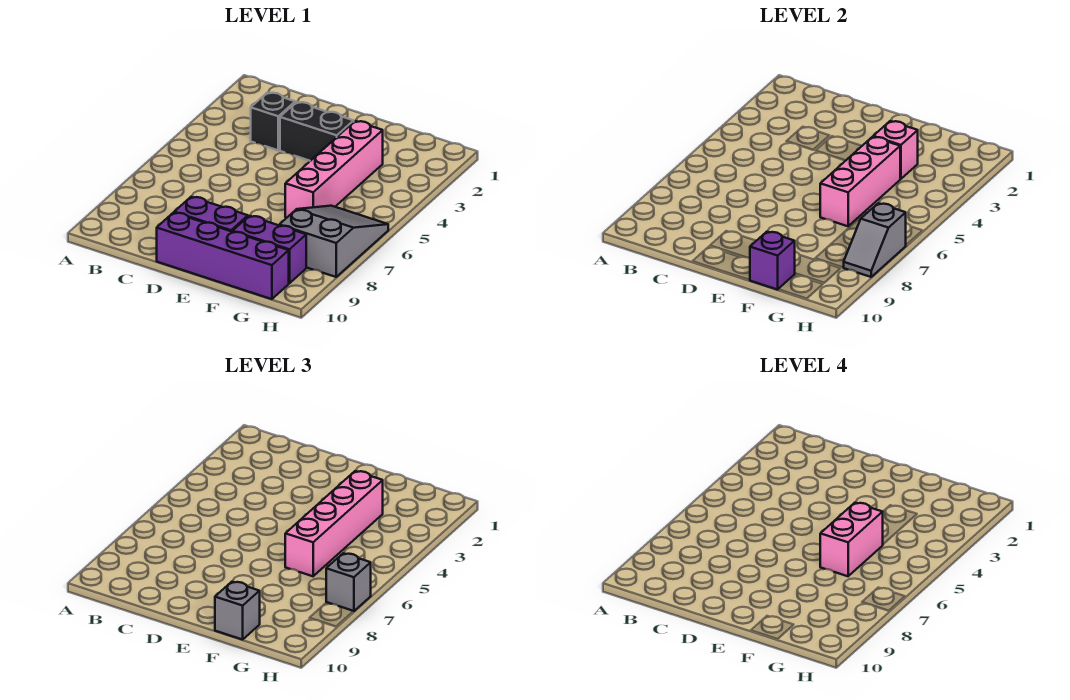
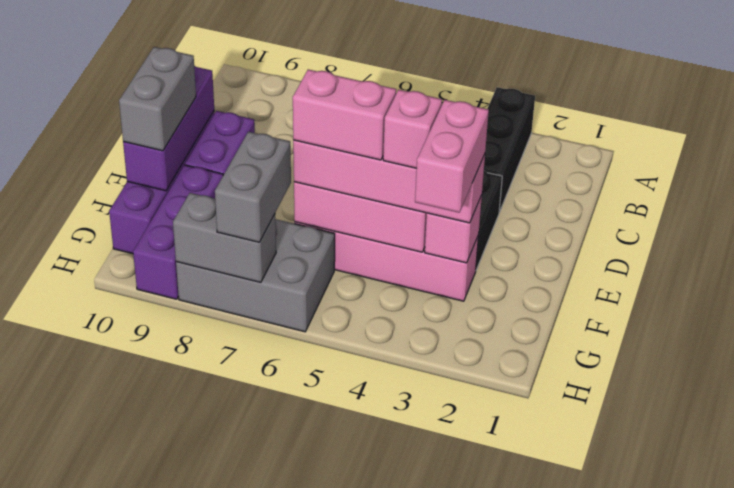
black 1x1 brick [251,92,295,150] -> black 1x3 brick [484,87,535,212]
none -> pink 1x2 brick [415,100,489,213]
none -> pink 1x1 brick [383,90,442,168]
purple 1x2 brick [233,216,306,283] -> purple 1x3 brick [133,165,223,299]
purple 1x1 brick [750,232,795,290] -> purple 1x3 brick [123,66,214,191]
grey 1x1 brick [215,582,260,640] -> grey 1x2 brick [119,47,196,151]
grey 2x3 slope [279,206,388,277] -> grey 2x3 brick [176,219,335,332]
grey 1x2 slope [843,203,906,277] -> grey 1x2 brick [173,193,276,282]
grey 1x1 brick [326,553,371,611] -> grey 1x2 brick [215,132,291,242]

